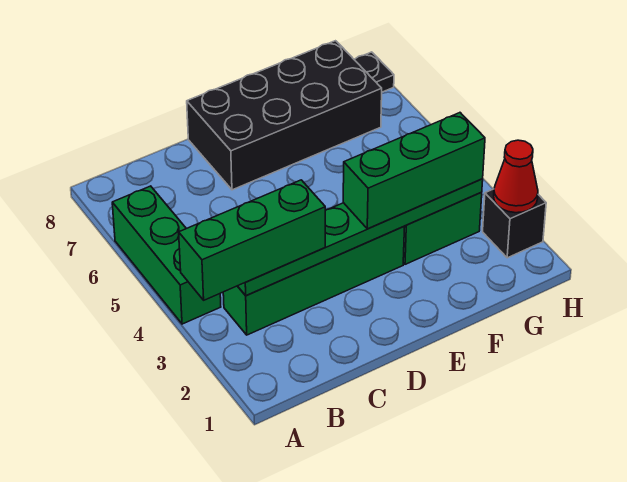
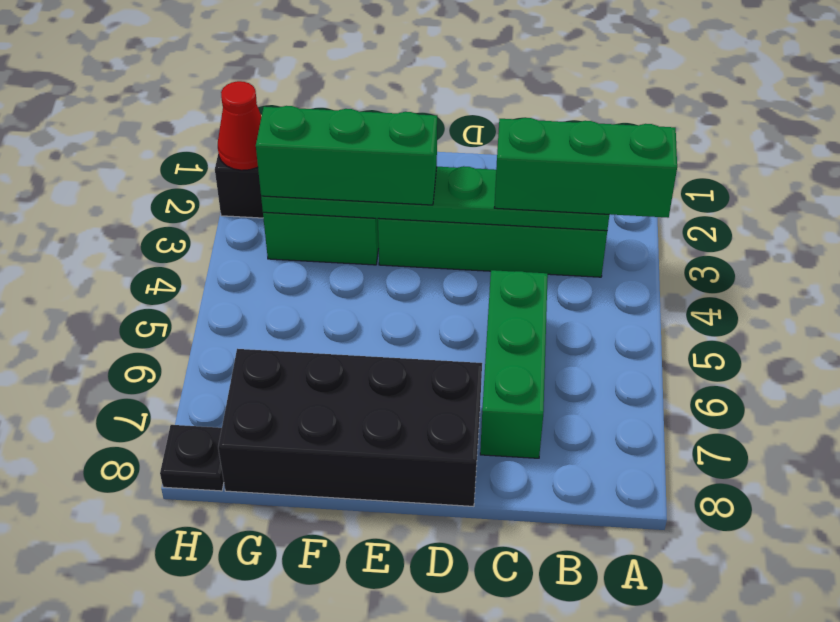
green 1x3 brick [112,186,221,324] -> green 1x3 brick moved to [480,270,548,458]

